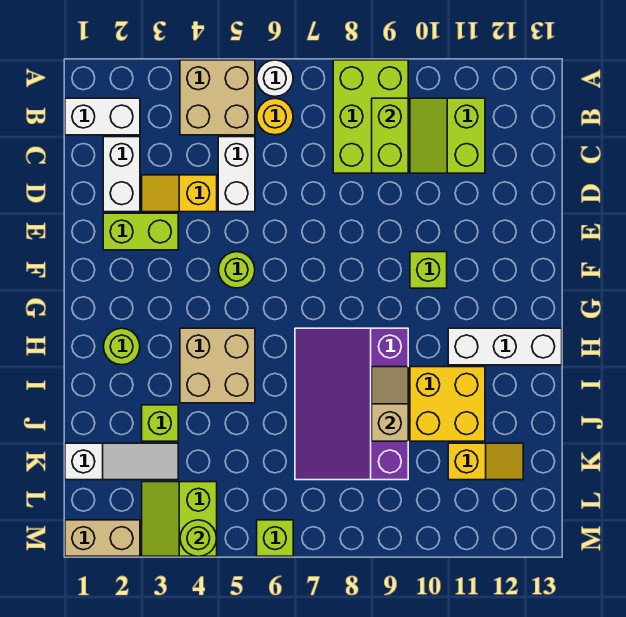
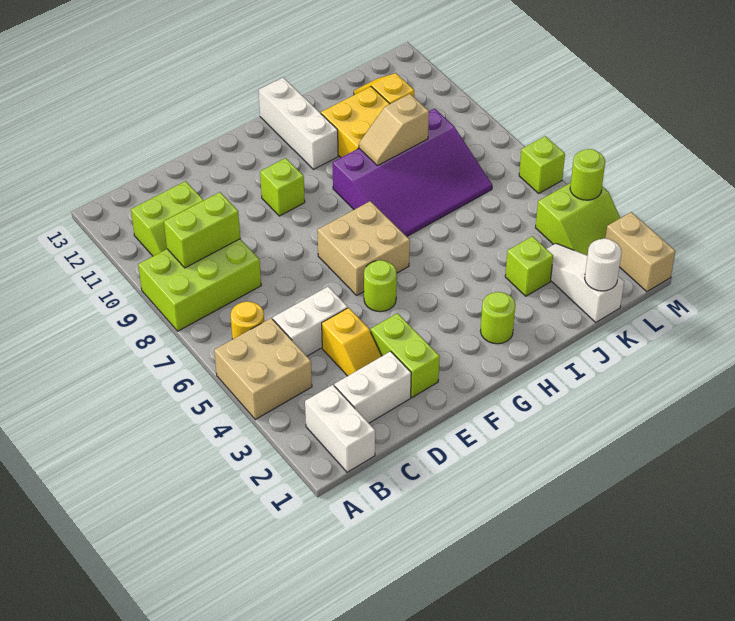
white 1x1 round brick [257,60,293,96] -> white 1x1 round brick moved to [585,238,622,291]
tan 2x2 brick [180,328,255,403] -> tan 2x2 brick moved to [317,201,410,295]

